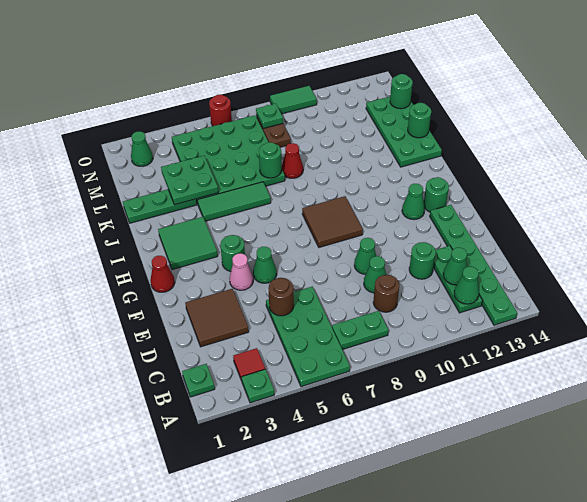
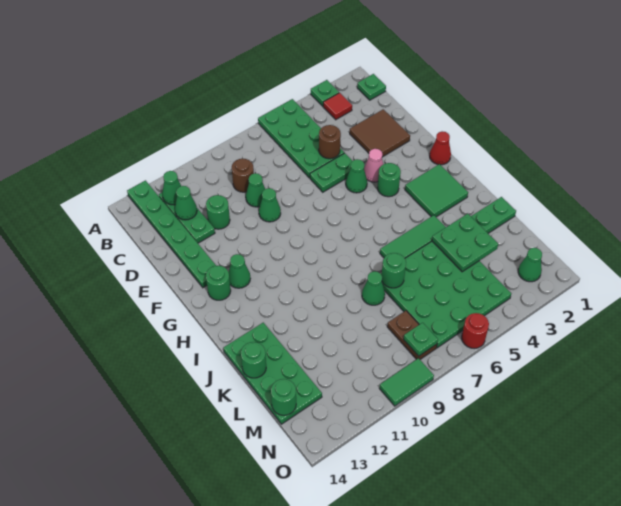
green 1x2 plate [332,311,388,350] -> green 1x2 plate moved to [310,153,352,192]
brown 2x2 tile [302,196,363,247] -> none
red 1x1 cone [282,143,303,178] -> green 1x1 cone [362,271,385,305]

